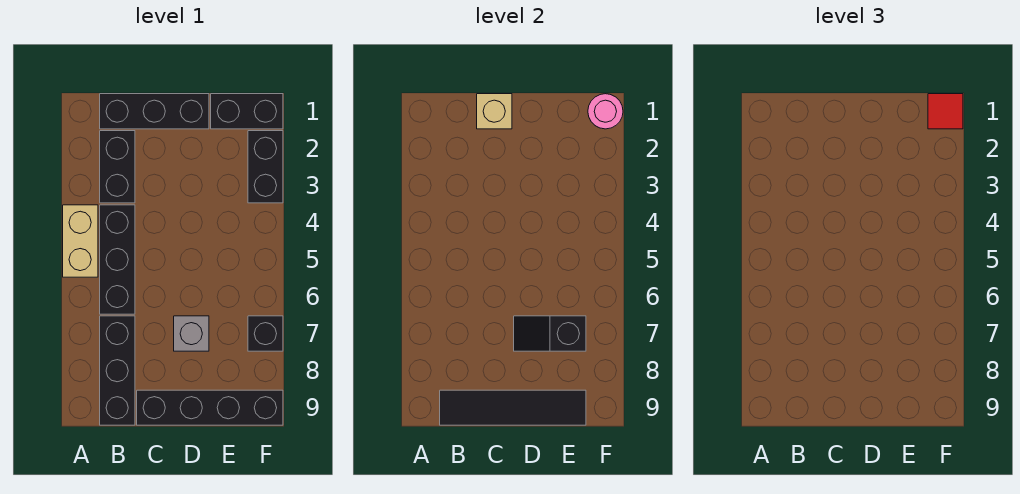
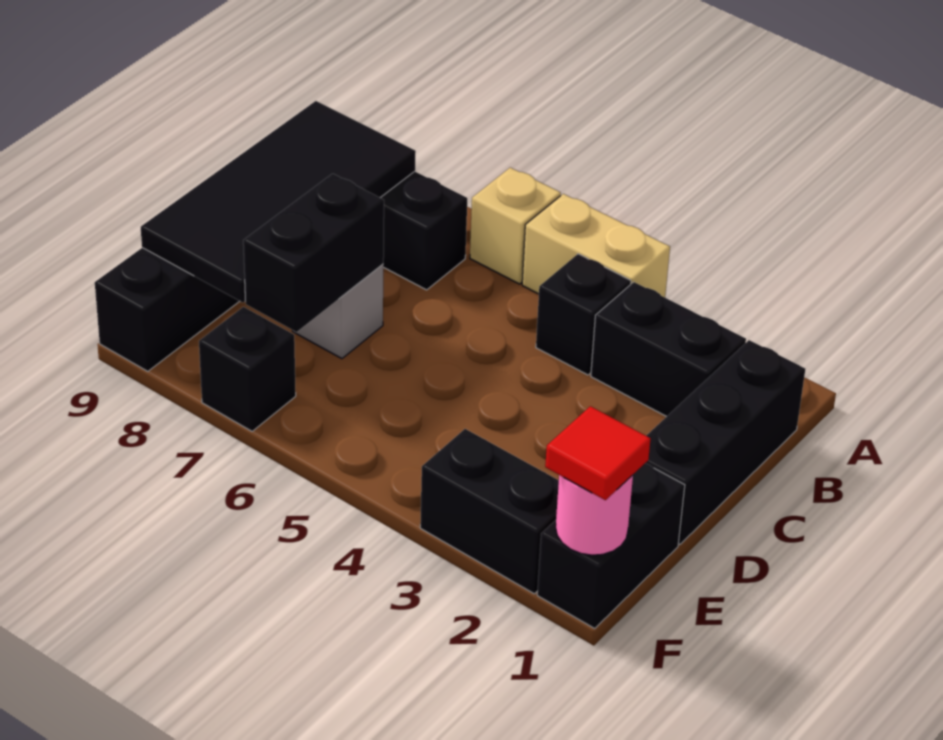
black 1x3 brick [100,205,135,314] -> black 1x1 brick [536,254,631,375]
black 1x4 tile [440,390,586,425] -> black 2x4 tile [141,101,416,303]
tan 1x1 brick [477,94,512,129] -> tan 1x1 brick moved to [470,168,561,284]
black 1x2 slope [514,316,586,351] -> black 1x2 brick [243,174,384,332]

